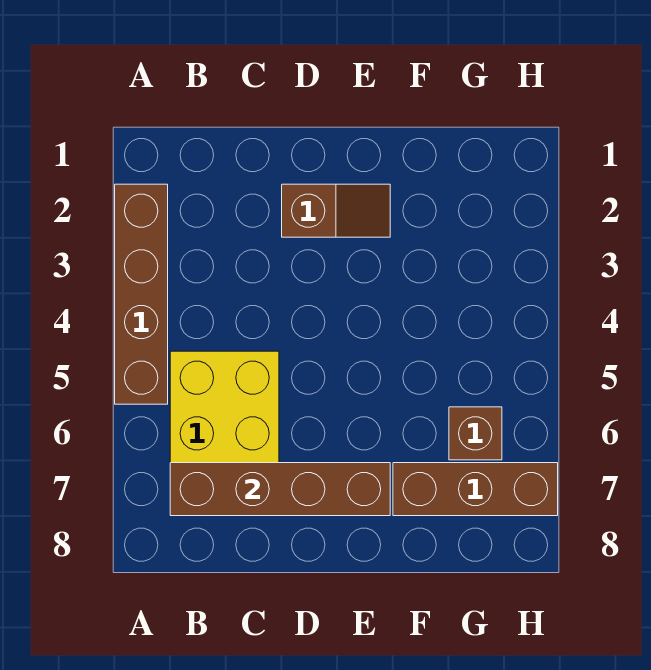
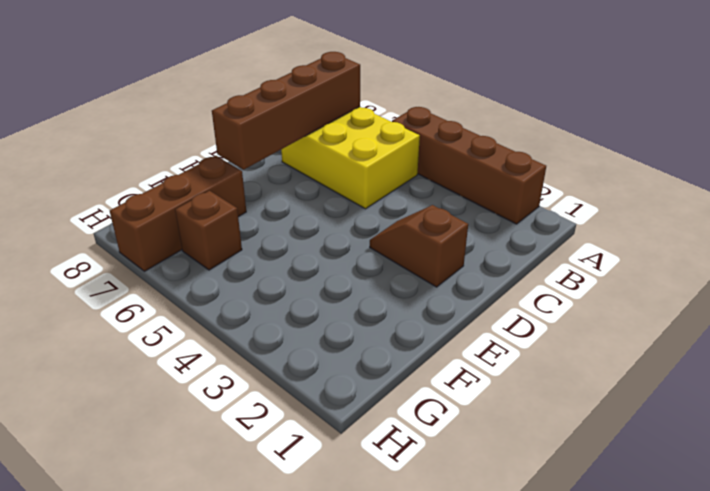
brown 1x2 slope [282,184,390,237] -> brown 1x2 slope turned to [370,205,468,287]

